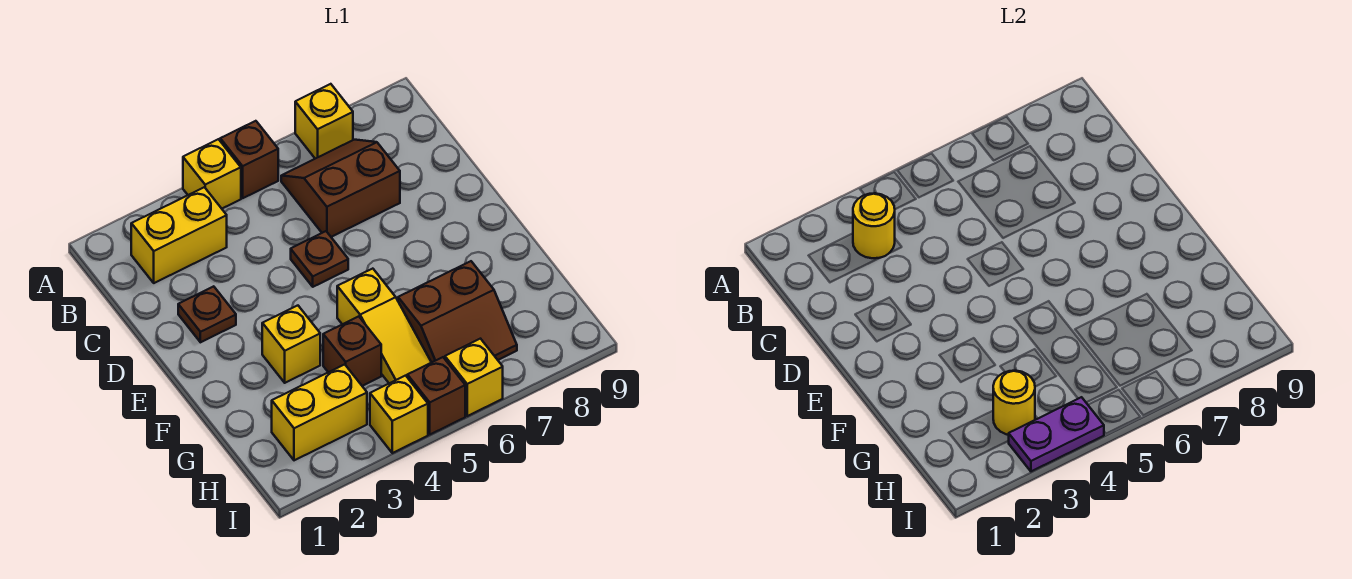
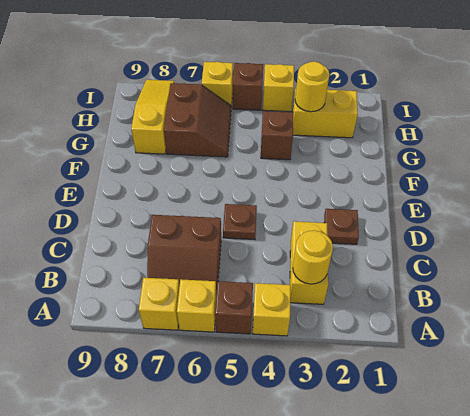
yellow 1x2 brick [131,187,227,283] -> yellow 1x2 brick turned to [290,221,328,304]
yellow 1x1 brick [262,306,320,383] -> yellow 1x1 brick moved to [177,279,216,332]
yellow 1x3 slope [337,269,431,383] -> yellow 1x3 slope moved to [131,80,174,154]
brown 2x2 slope [398,261,517,362] -> brown 2x2 slope turned to [164,83,231,157]
purple 1x2 plate [1009,397,1104,471] -> none

